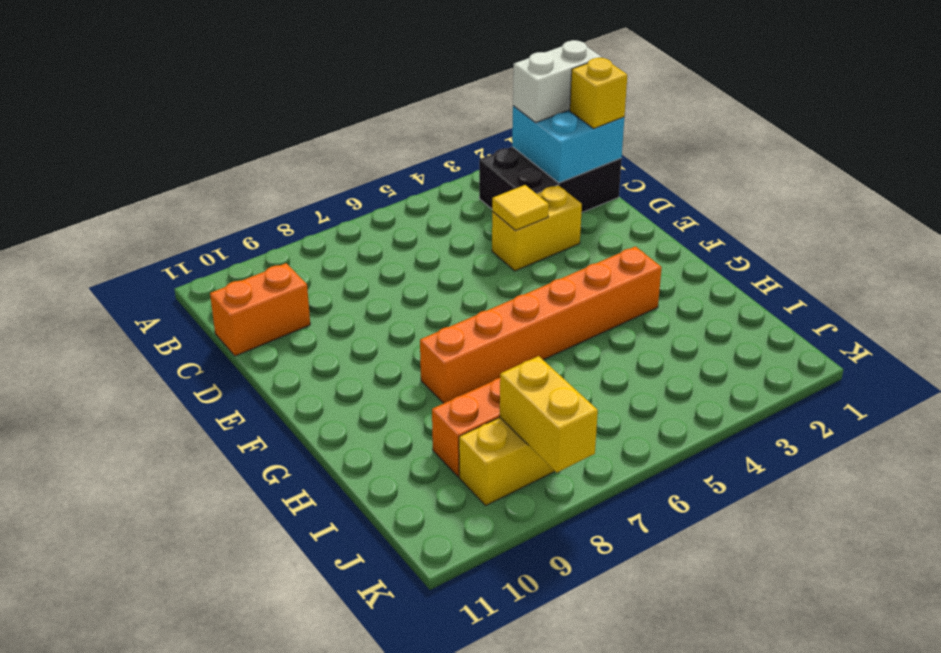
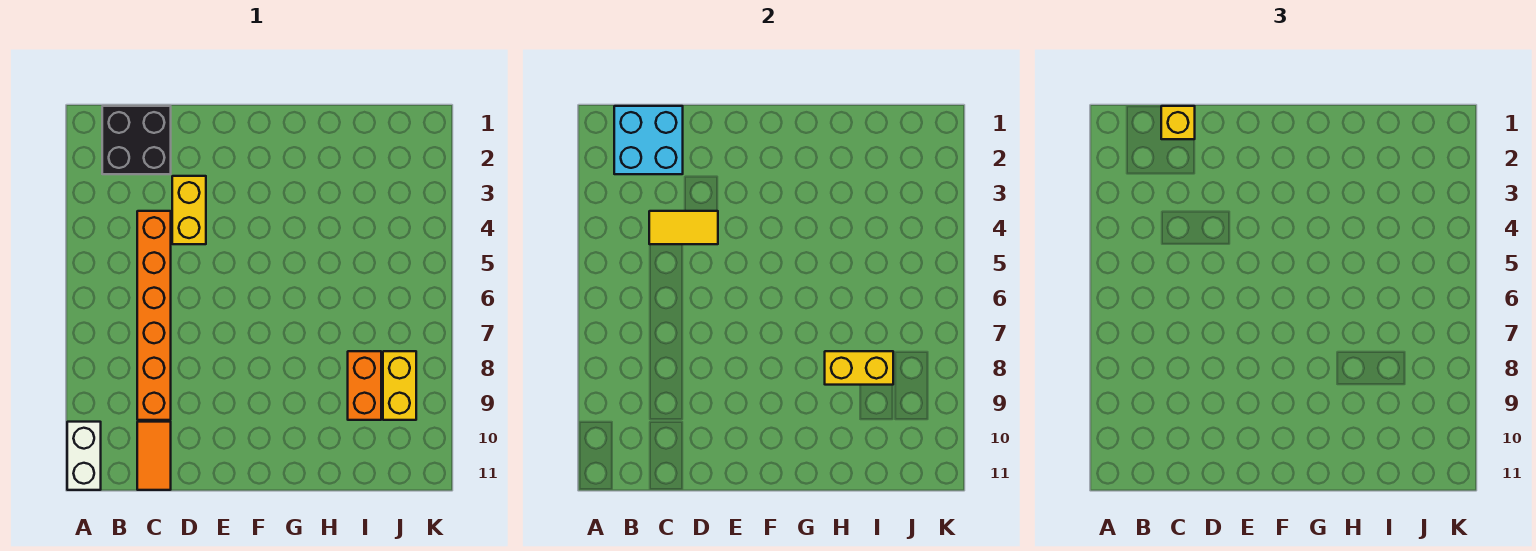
black 2x3 brick [479,147,622,213] -> black 2x2 brick [102,106,171,174]
white 1x2 brick [513,40,602,123] -> white 1x2 brick moved to [67,422,101,490]
orange 1x2 brick [210,263,310,356] -> orange 1x2 tile [137,422,171,490]
yellow 1x1 tile [492,185,549,231] -> yellow 1x2 tile [649,211,718,244]
orange 1x6 brick [420,246,662,403] -> orange 1x6 brick moved to [137,211,171,420]
yellow 1x2 brick [500,356,598,472] -> yellow 1x2 brick moved to [825,351,893,385]

